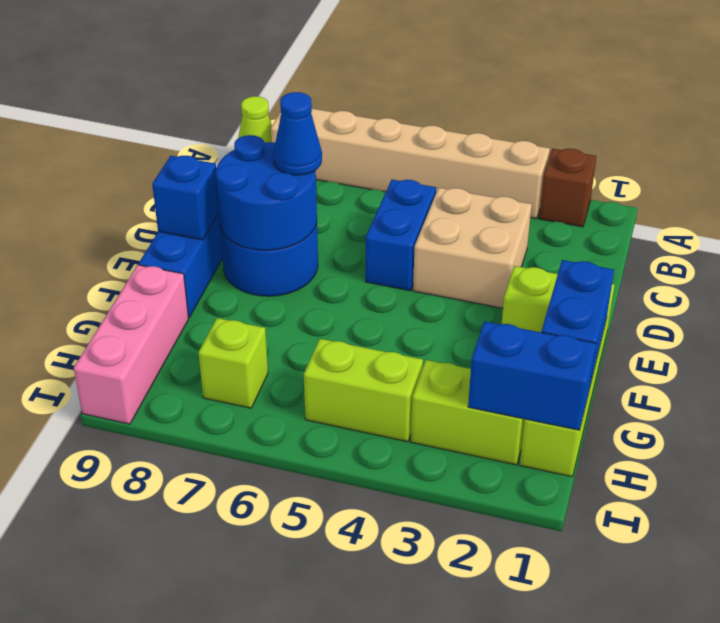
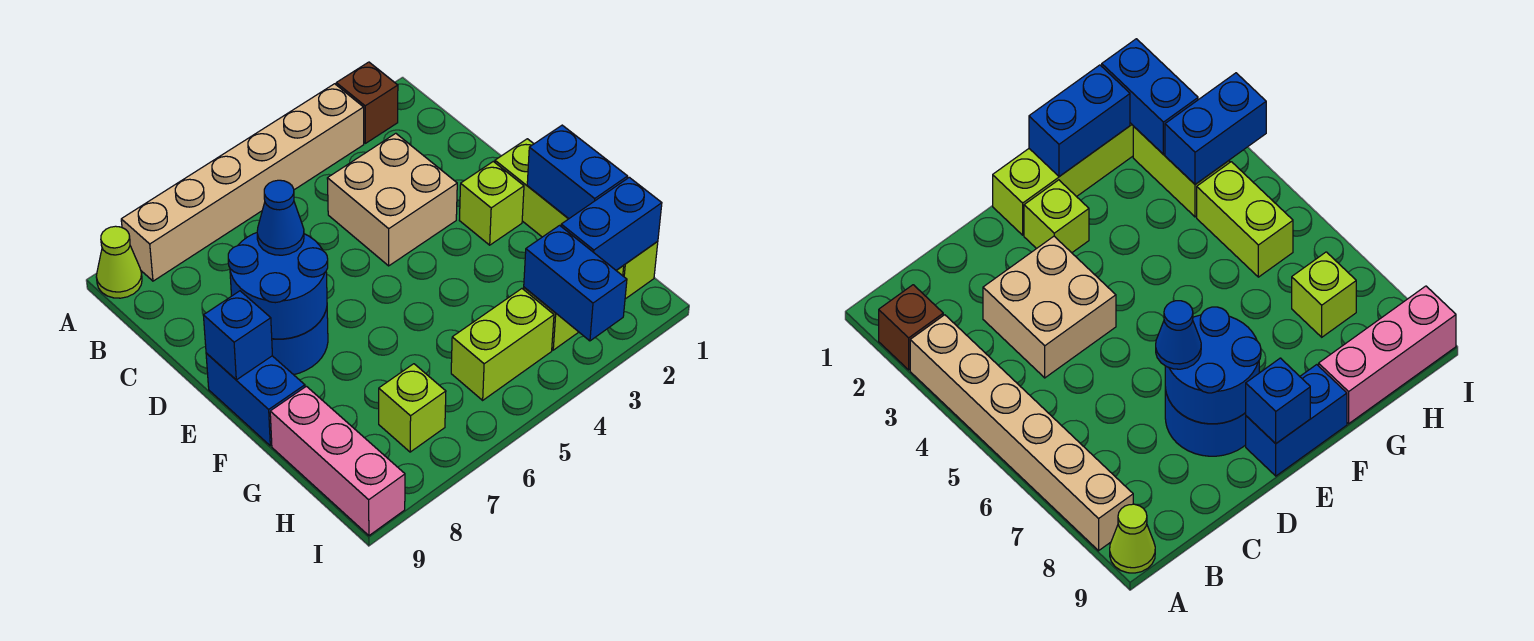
blue 1x2 brick [365,180,436,291] -> blue 1x2 brick moved to [524,225,627,341]

